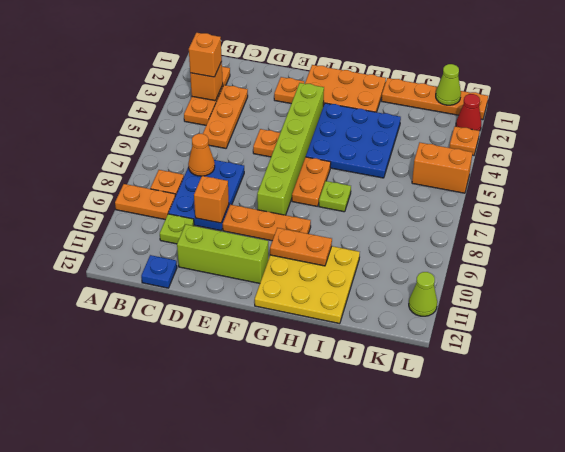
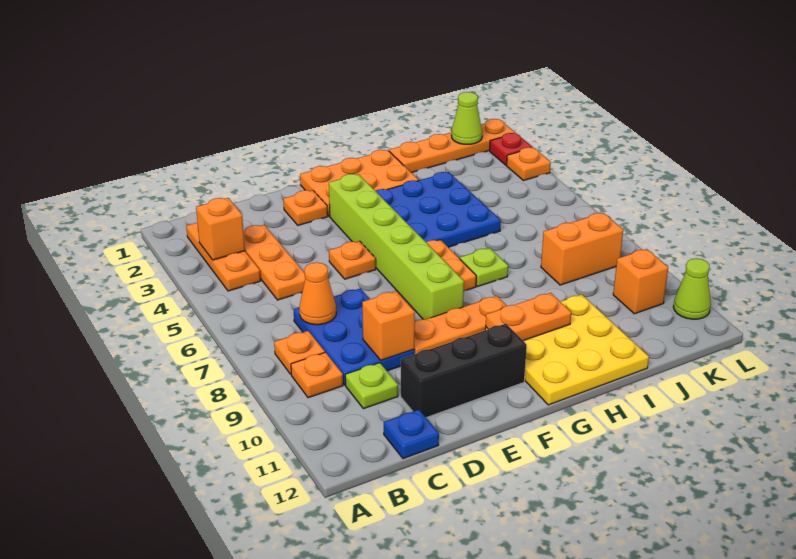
orange 1x2 plate [115,184,175,220] -> orange 1x1 plate [291,352,343,398]
orange 1x1 brick [189,33,222,77] -> orange 1x1 brick moved to [613,249,668,314]
lime 1x3 brick [177,224,268,283] -> black 1x3 brick [401,324,527,418]
orange 1x2 brick [412,143,473,193] -> orange 1x2 brick moved to [541,213,623,285]
red 1x1 cone [456,94,481,131] -> red 1x1 plate [490,133,533,165]

